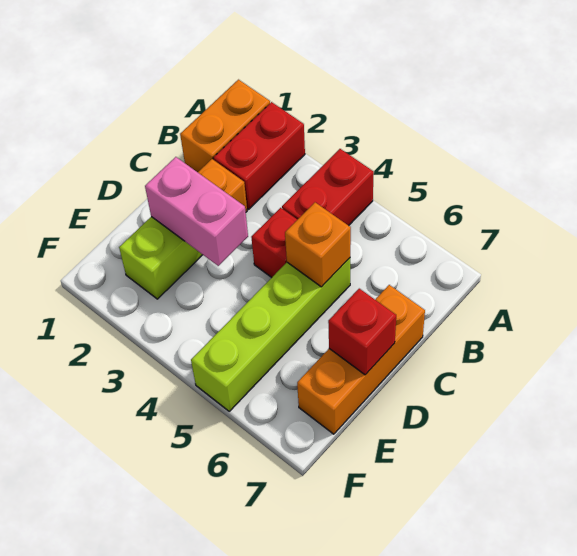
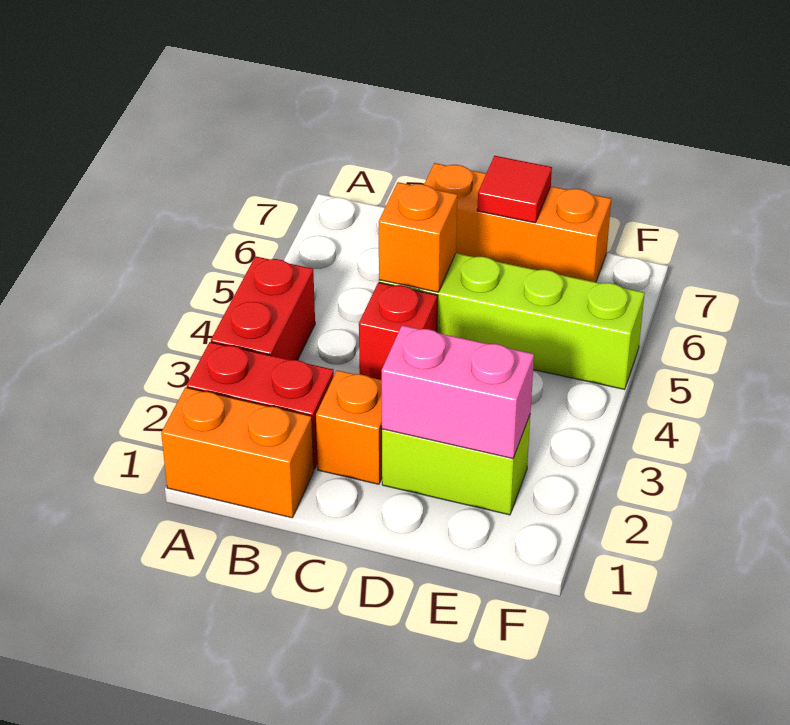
red 1x2 brick [282,149,374,226] -> red 1x2 brick turned to [211,256,315,360]
pink 1x2 brick [145,157,248,266] -> pink 1x2 brick turned to [382,325,534,459]
red 1x1 brick [328,289,396,375] -> red 1x1 tile [477,156,552,223]

